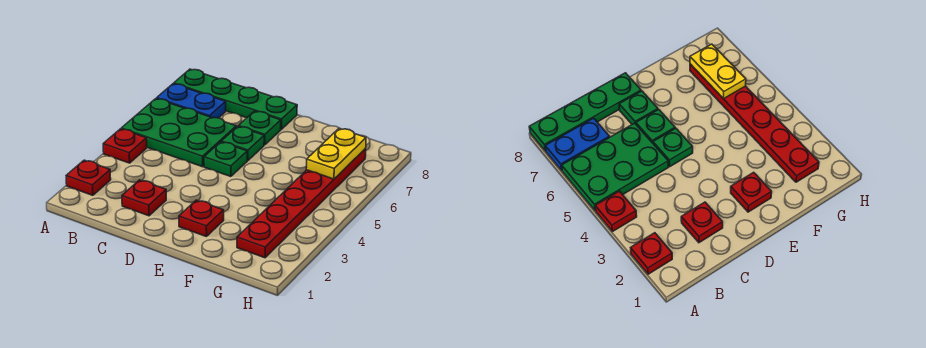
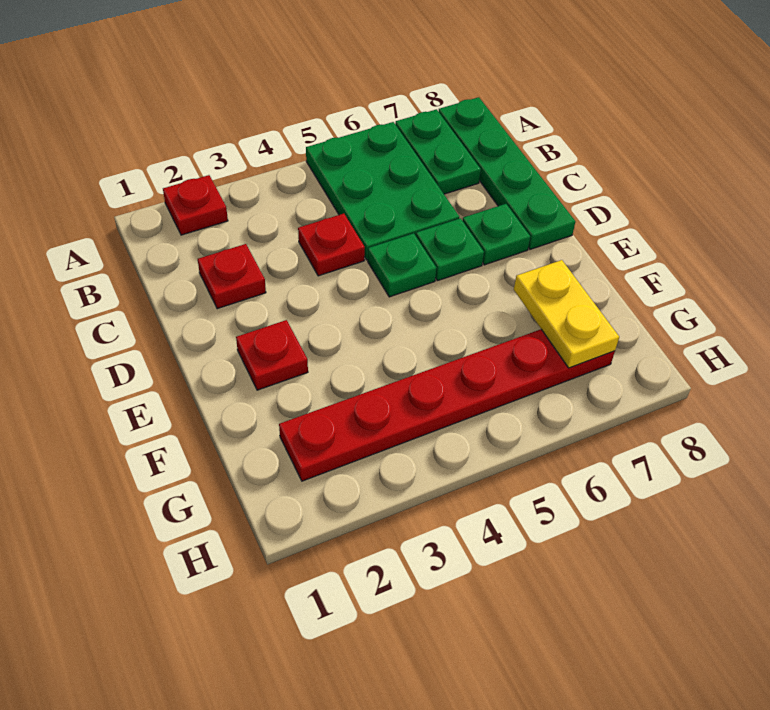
red 1x1 plate [103,129,147,163] -> red 1x1 plate moved to [298,214,365,276]
blue 1x2 plate [157,84,226,118] -> green 1x2 plate [395,109,481,194]
yellow 1x2 plate [306,129,366,179] -> yellow 1x2 plate turned to [514,260,619,368]

